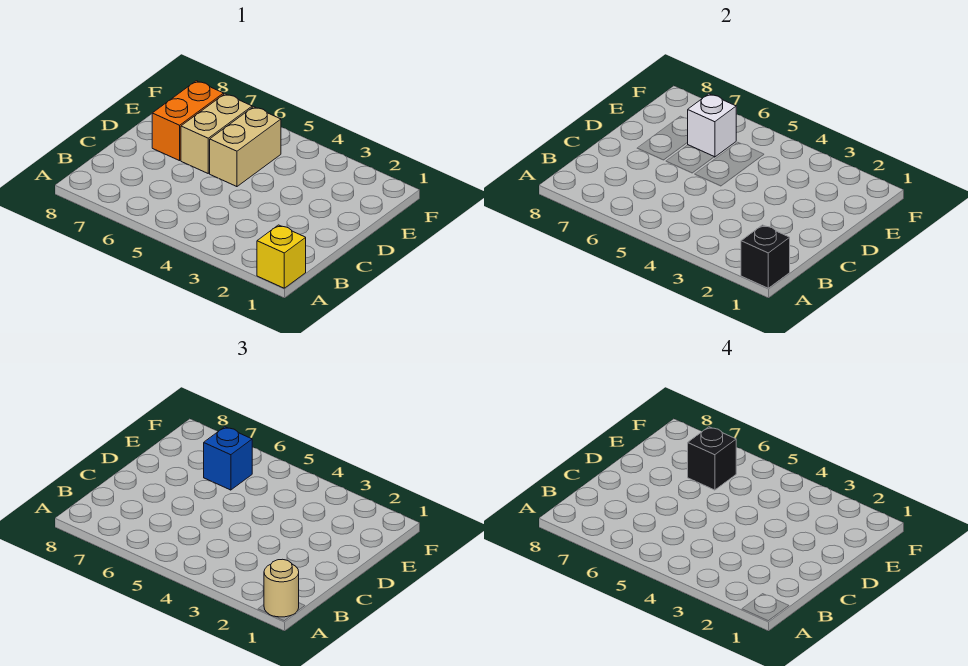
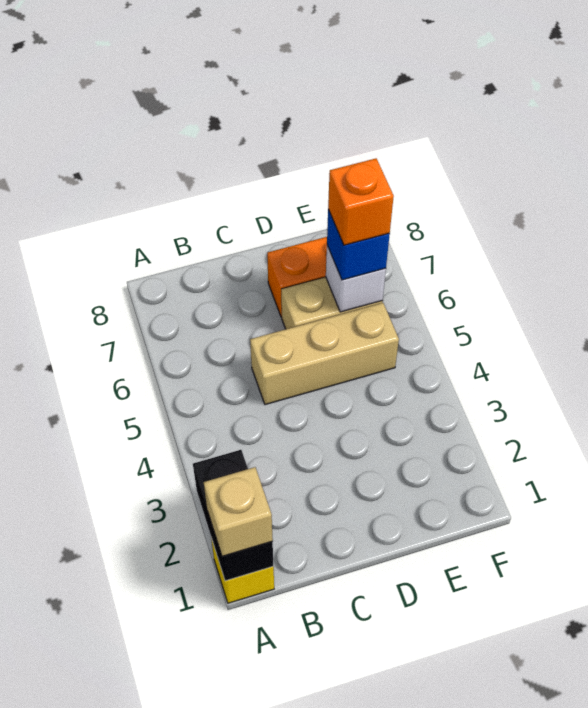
black 1x1 brick [741,225,790,288] -> black 1x2 brick [193,450,273,581]
tan 1x1 round brick [264,559,299,617] -> tan 1x1 brick [204,467,273,556]
tan 1x2 brick [210,107,281,187] -> tan 1x3 brick [250,303,399,405]
black 1x1 brick [688,427,736,490] -> orange 1x1 brick [328,159,394,245]

